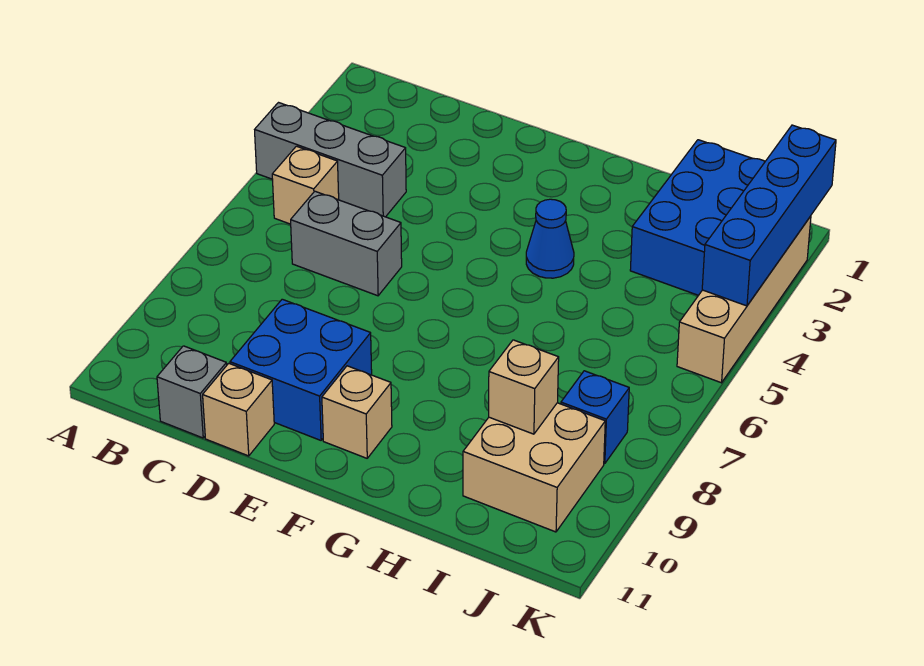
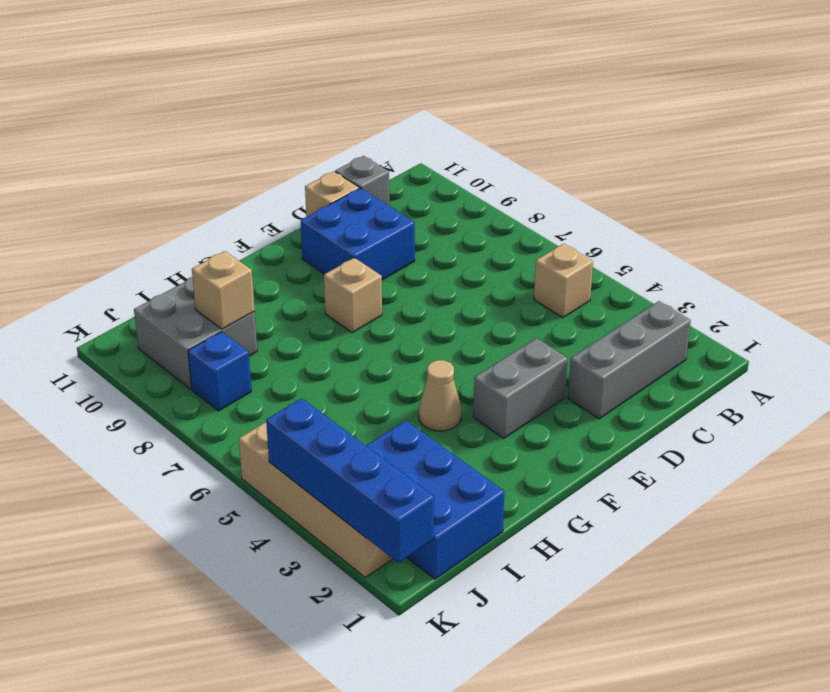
grey 1x3 brick [255,103,406,217] -> grey 1x3 brick moved to [568,301,691,419]
grey 1x2 brick [291,191,402,296] -> grey 1x2 brick moved to [473,338,568,438]
tan 1x1 brick [322,366,392,458] -> tan 1x1 brick moved to [324,258,382,333]
blue 1x1 cone [526,199,574,278] -> tan 1x1 cone [419,360,461,431]
tan 2x2 brick [463,403,605,532] -> grey 2x2 brick [134,277,257,389]

